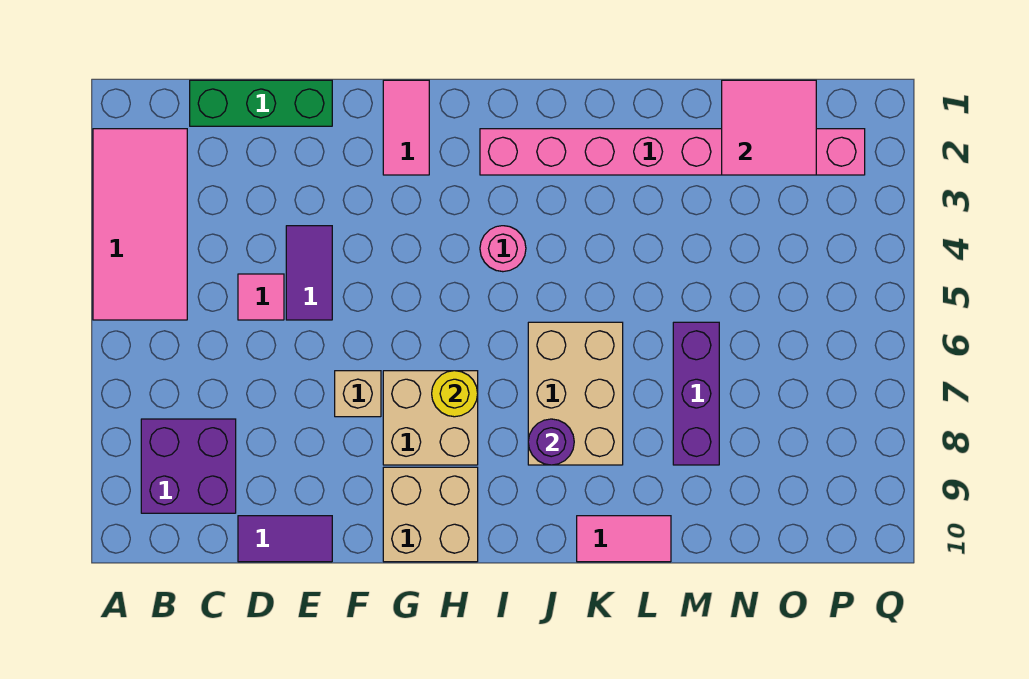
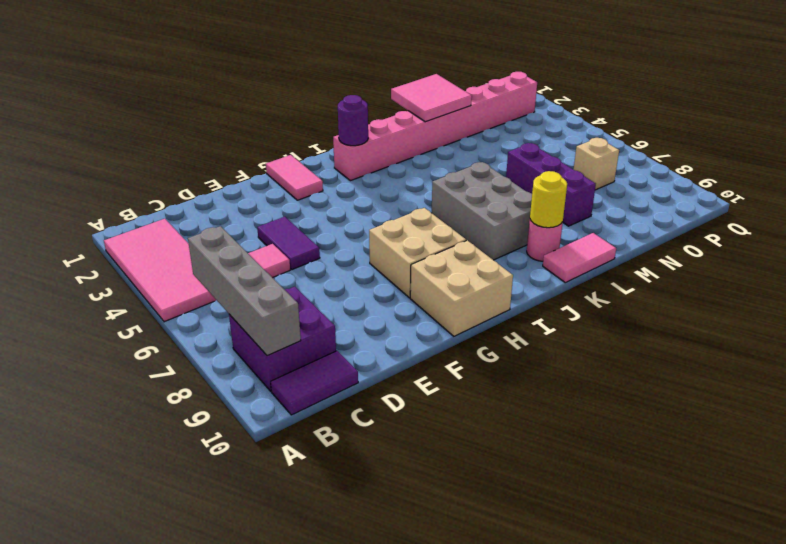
none -> grey 1x4 brick [188,226,301,356]
green 1x3 brick [190,80,332,126] -> none
purple 1x2 tile [238,516,332,562] -> purple 1x2 tile moved to [271,351,358,415]
tan 1x1 brick [335,371,381,417] -> tan 1x1 brick moved to [574,138,619,190]
yellow 1x1 round brick [432,371,478,417] -> yellow 1x1 round brick moved to [530,171,567,228]
pink 1x1 round brick [480,226,526,272] -> pink 1x1 round brick moved to [527,220,563,261]
tan 2x3 brick [528,322,623,465] -> grey 2x3 brick [432,162,532,260]
purple 1x1 round brick [528,419,574,465] -> purple 1x1 round brick moved to [338,95,368,146]
pink 2x2 tile [722,80,816,175] -> pink 2x2 tile moved to [391,74,472,122]

